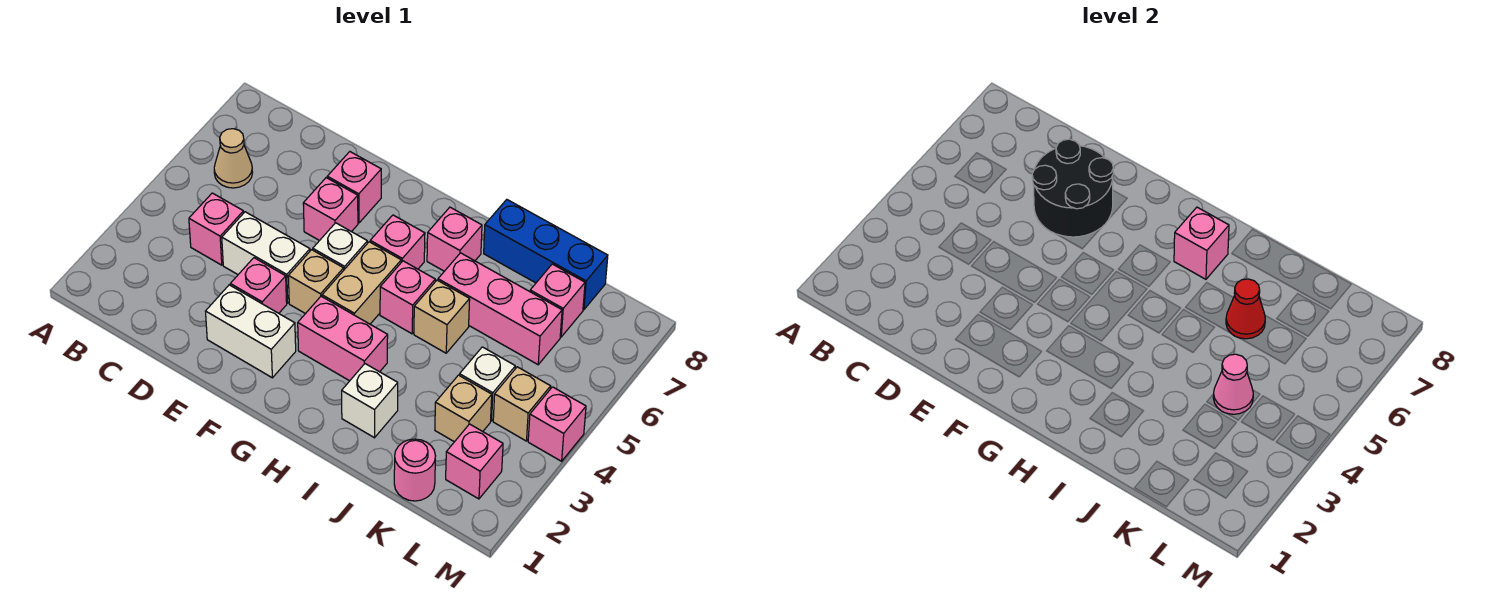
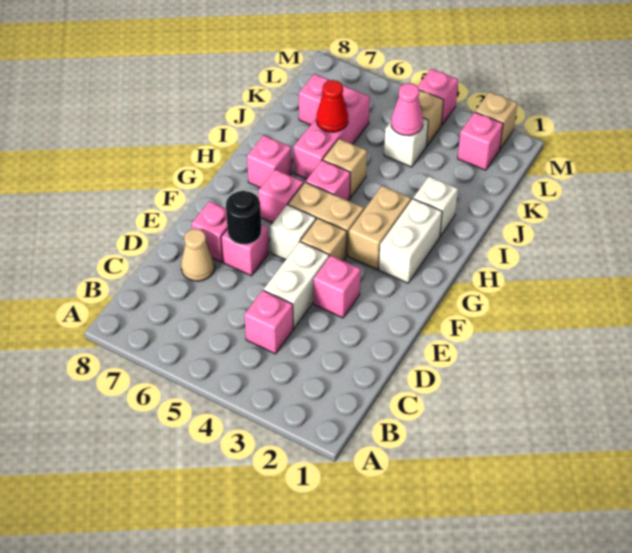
tan 1x1 cone [214,129,253,188] -> tan 1x1 cone moved to [181,229,215,281]
black 2x2 round brick [1032,139,1113,237] -> black 1x1 round brick [226,191,261,245]
white 1x2 brick [206,285,296,378] -> white 1x2 brick moved to [379,199,442,283]
pink 1x2 brick [298,296,388,381] -> tan 1x2 brick [348,186,411,269]
pink 1x1 brick [1174,207,1229,279] -> none
blue 1x3 brick [484,200,608,310] -> none
pink 1x1 round brick [394,439,435,501] -> none
tan 1x1 brick [435,375,492,442] -> tan 1x1 brick moved to [475,92,517,149]

